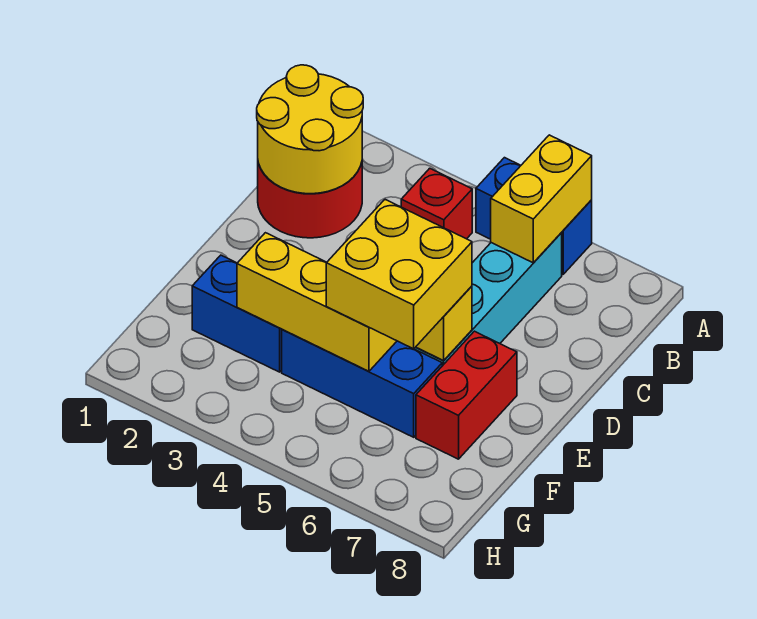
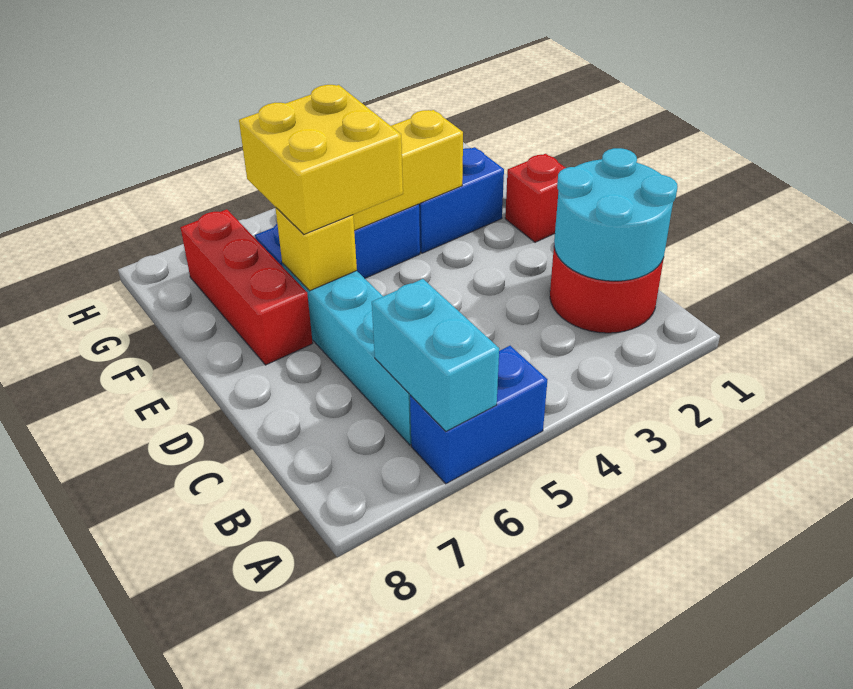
yellow 1x2 brick [491,135,592,263] -> cyan 1x2 brick [372,279,499,431]
yellow 2x2 round brick [257,65,363,194] -> cyan 2x2 round brick [554,148,678,281]
red 1x1 brick [401,168,472,239] -> red 1x1 brick moved to [505,154,565,242]
red 1x2 brick [416,331,517,459] -> red 1x3 brick [181,209,313,365]

